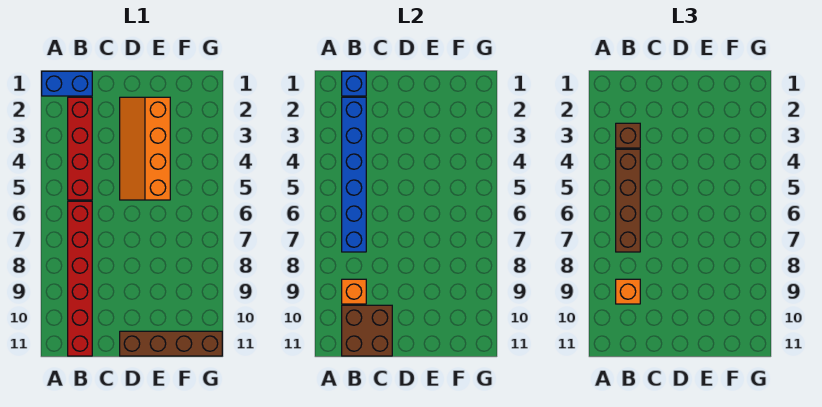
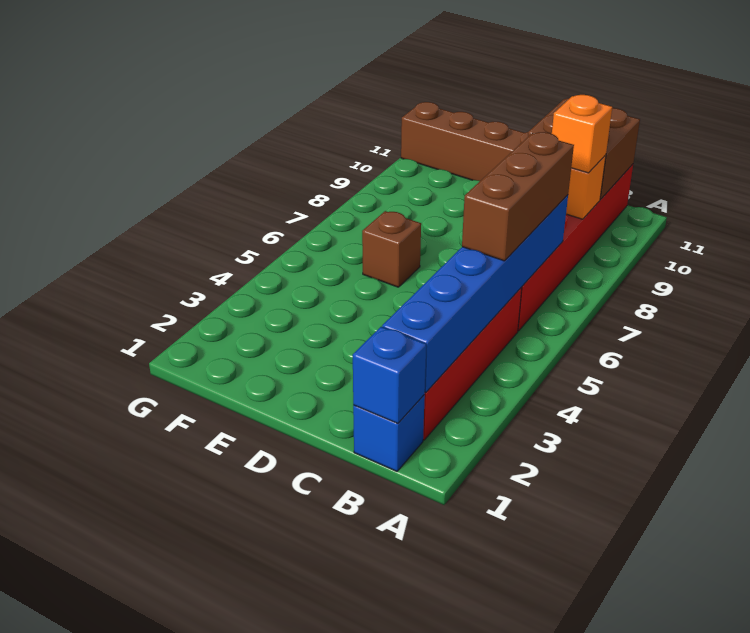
blue 1x2 brick [42,71,92,96] -> blue 1x1 brick [353,395,425,471]
brown 1x1 brick [616,123,640,148] -> brown 1x1 brick moved to [362,211,421,287]
brown 1x4 brick [616,149,640,252] -> brown 1x3 brick [462,132,574,261]
orange 2x4 slope [120,97,170,200] -> none

